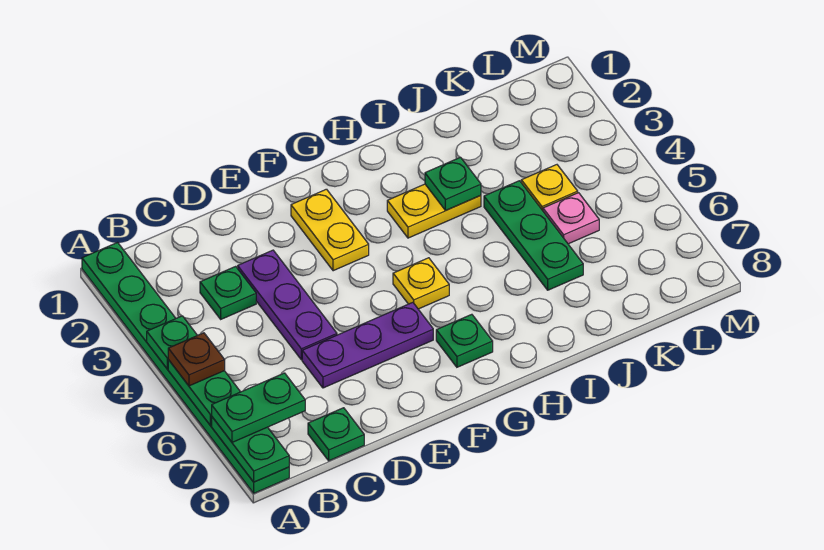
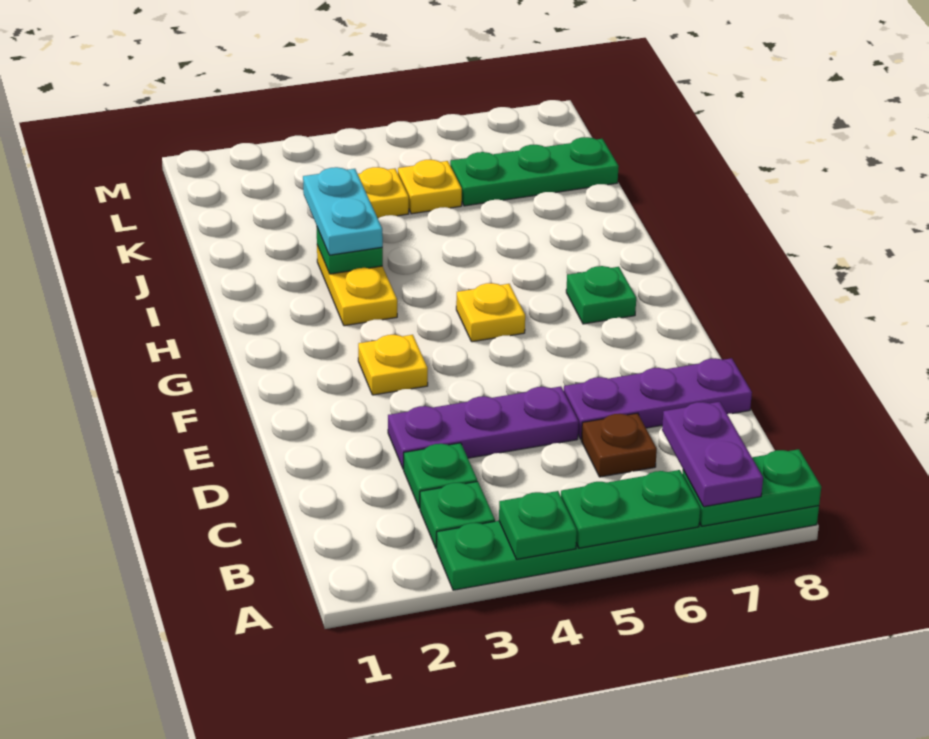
green 1x8 plate [82,243,289,493] -> green 1x6 plate [437,506,819,590]
brown 1x1 plate [168,333,225,386] -> brown 1x1 plate moved to [581,413,657,477]
green 1x2 plate [212,373,305,442] -> purple 1x2 plate [662,402,763,507]
green 1x1 plate [308,408,364,461] -> green 1x1 plate moved to [420,481,495,548]
purple 1x3 plate [302,302,433,388] -> purple 1x3 plate turned to [564,358,752,439]
yellow 1x2 plate [291,189,369,271] -> yellow 1x1 plate [358,335,428,395]
none -> cyan 1x2 plate [303,167,383,255]
green 1x3 plate [484,181,583,290] -> green 1x3 plate moved to [450,137,619,206]
pink 1x1 plate [543,193,599,244] -> yellow 1x1 plate [398,159,462,214]

